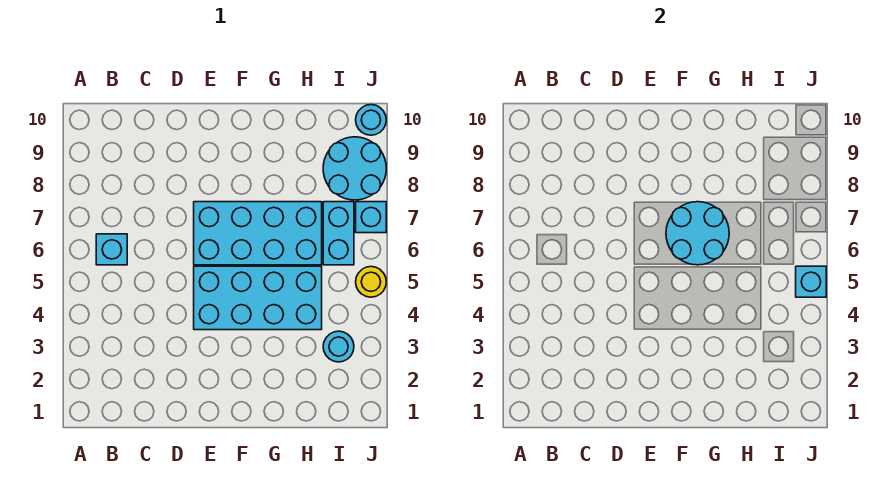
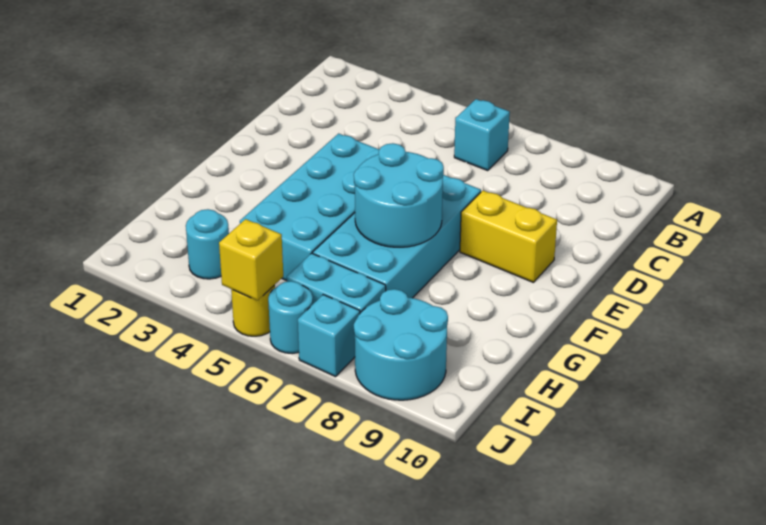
none -> yellow 1x2 brick [460,191,557,283]
cyan 1x1 brick [796,266,826,297] -> yellow 1x1 brick [219,219,283,301]
cyan 1x1 round brick [356,105,386,135] -> cyan 1x1 round brick moved to [268,281,313,354]

